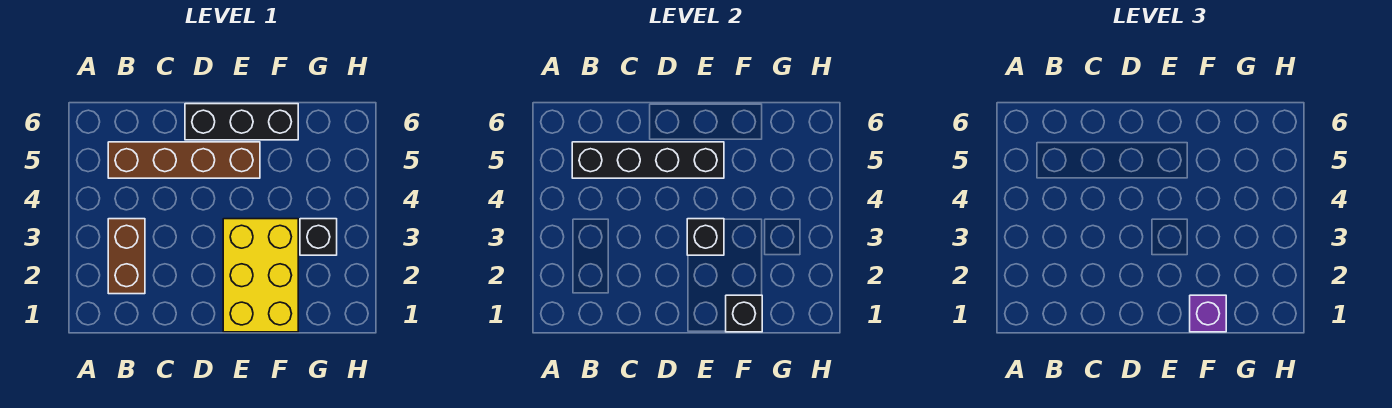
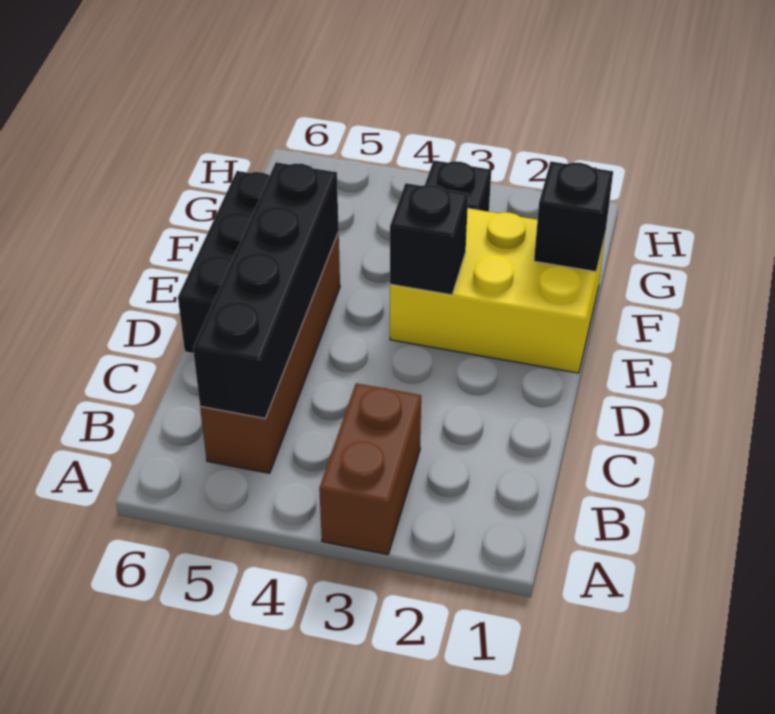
brown 1x2 brick [108,219,145,294] -> brown 1x2 brick turned to [319,383,421,555]
purple 1x1 brick [1190,295,1226,332] -> none

